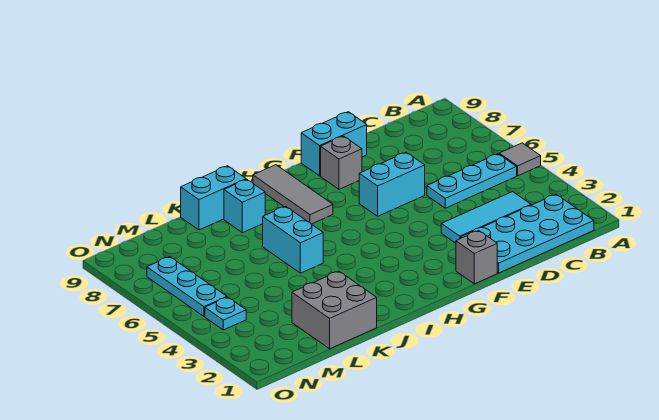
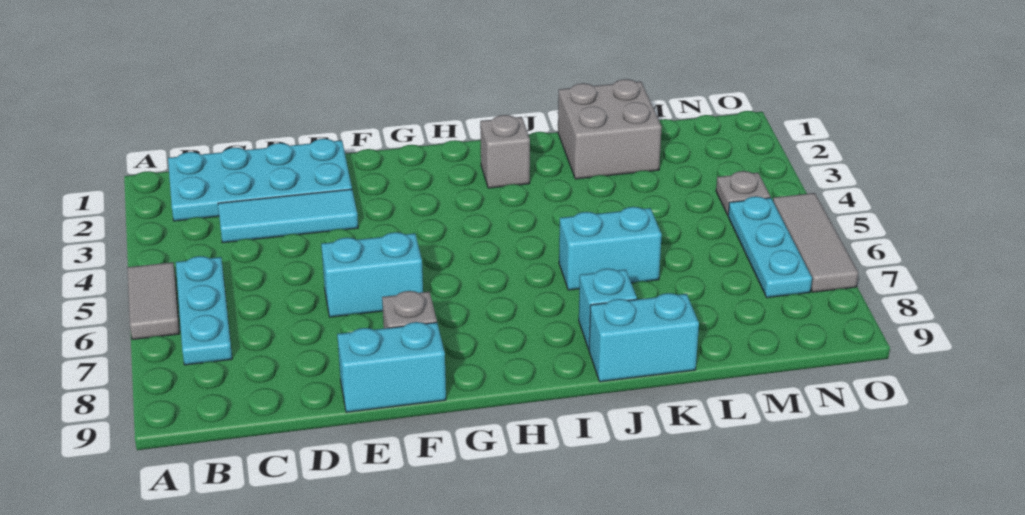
grey 1x1 tile [499,143,541,176] -> grey 1x2 tile [127,262,179,340]
cyan 1x3 plate [427,154,517,208] -> cyan 1x3 plate turned to [176,256,232,365]
grey 1x1 brick [456,231,497,284] -> grey 1x1 brick moved to [480,115,530,188]
grey 1x3 tile [253,165,333,224] -> grey 1x3 tile moved to [773,193,858,292]
cyan 1x2 brick [263,206,323,273] -> cyan 1x2 brick turned to [559,207,662,290]
cyan 1x1 plate [205,297,246,330] -> grey 1x1 plate [716,171,770,215]

